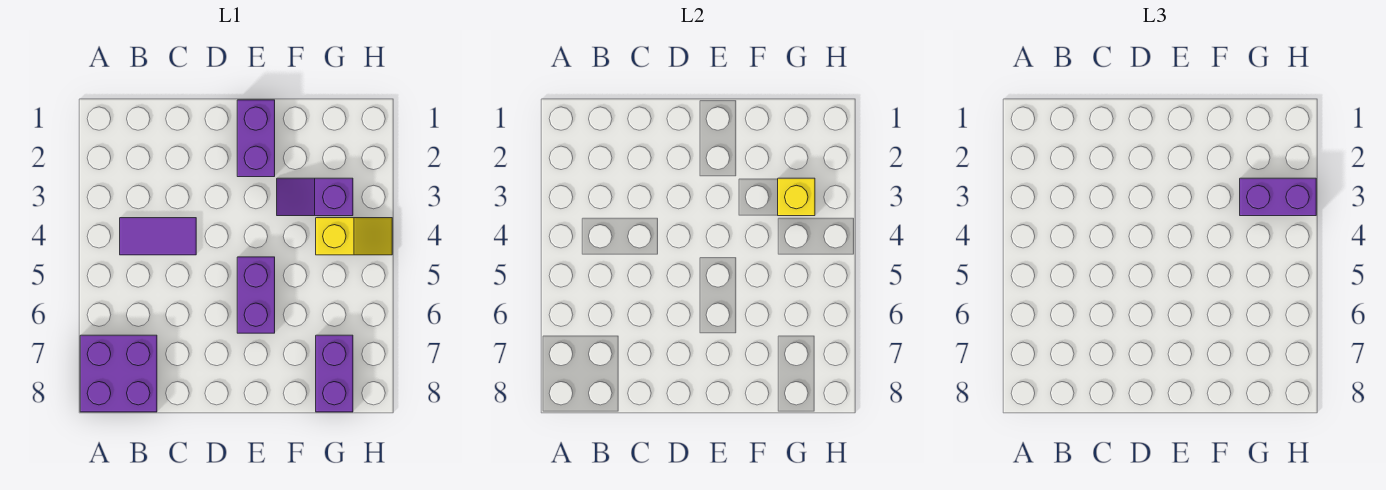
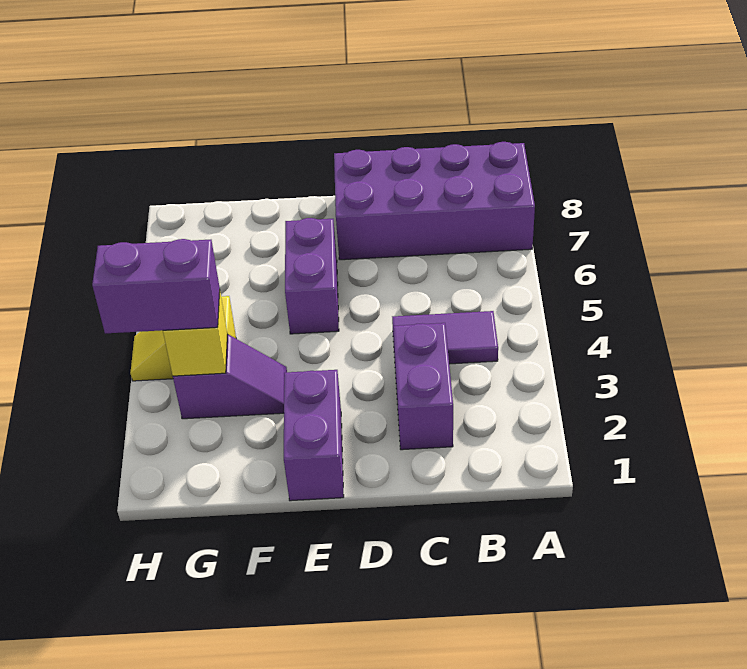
purple 2x2 brick [80,335,157,412] -> purple 2x4 brick [334,142,535,260]
purple 1x2 brick [316,335,353,412] -> purple 1x2 brick moved to [393,323,453,450]

